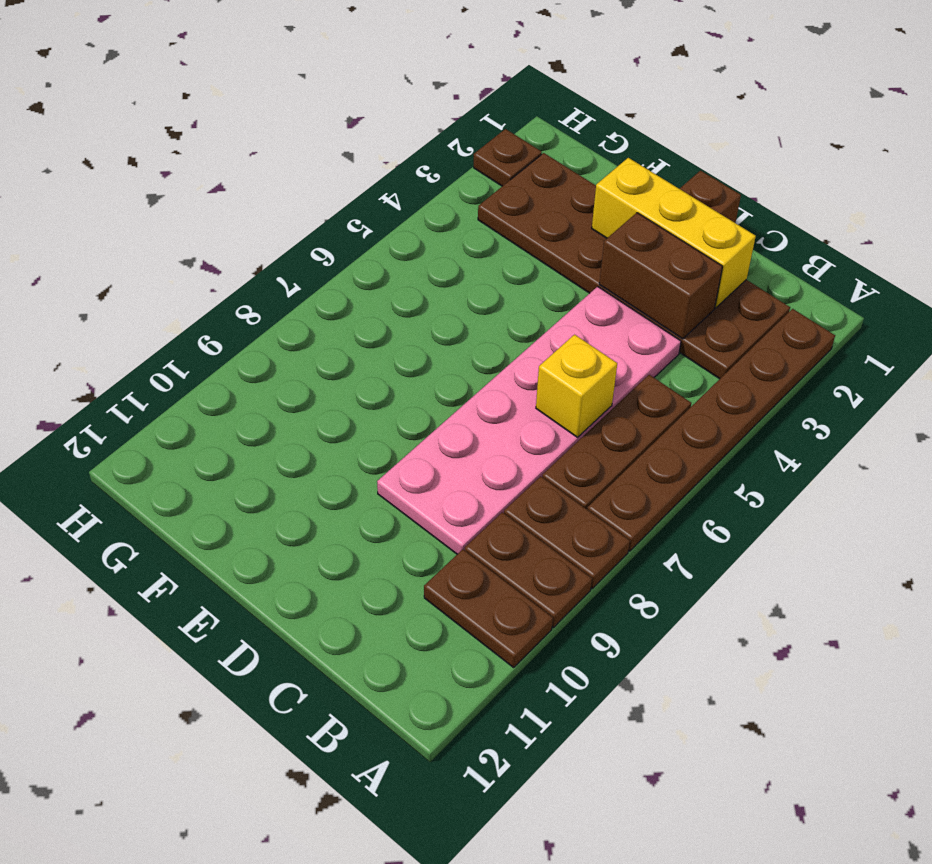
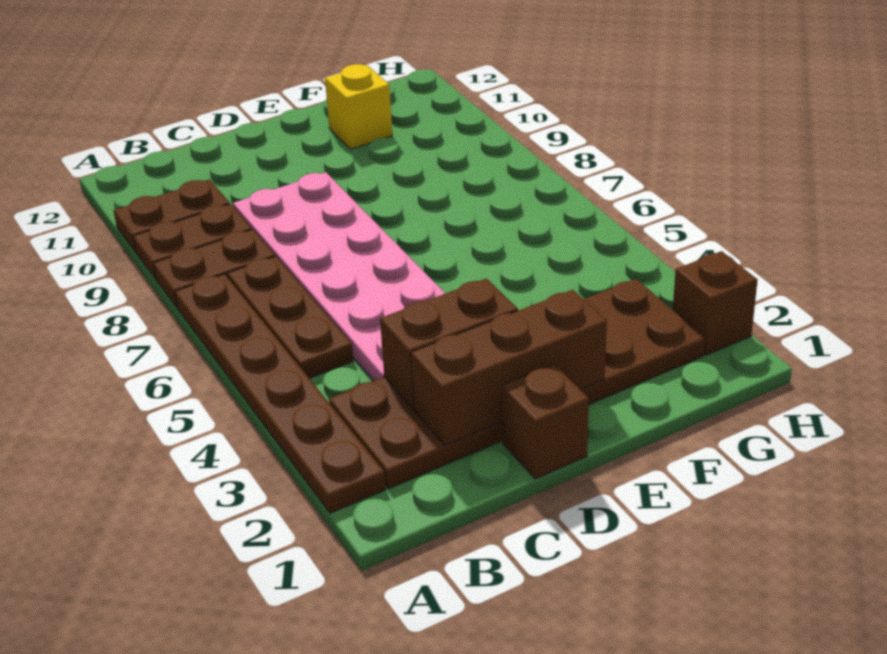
yellow 1x3 brick [592,158,756,308] -> brown 1x3 brick [411,290,607,445]
yellow 1x1 brick [536,335,617,437] -> yellow 1x1 brick moved to [325,64,392,149]
brown 1x1 plate [474,129,542,186] -> brown 1x1 brick [673,251,758,355]

